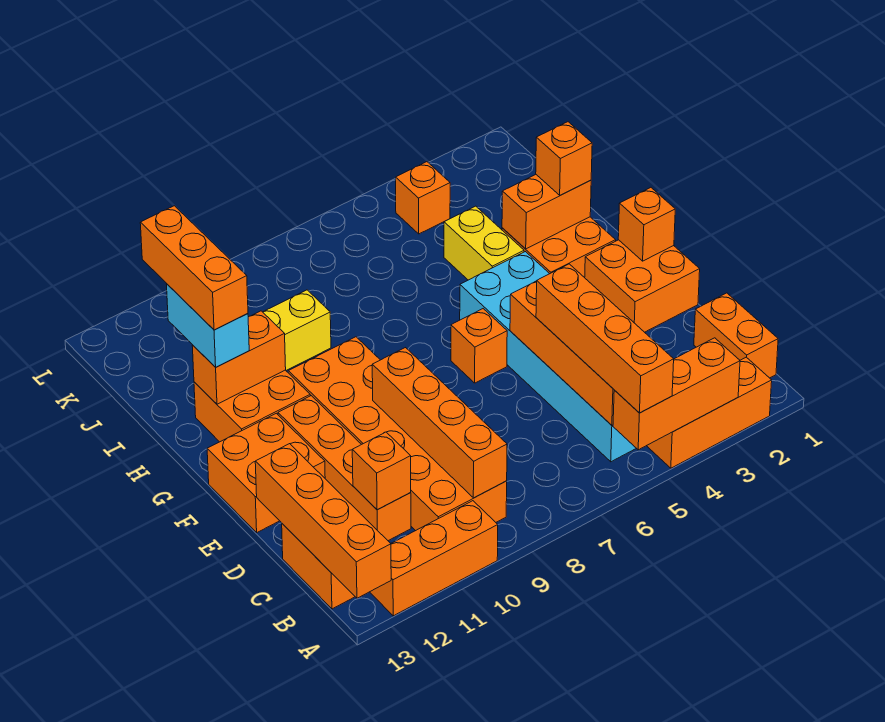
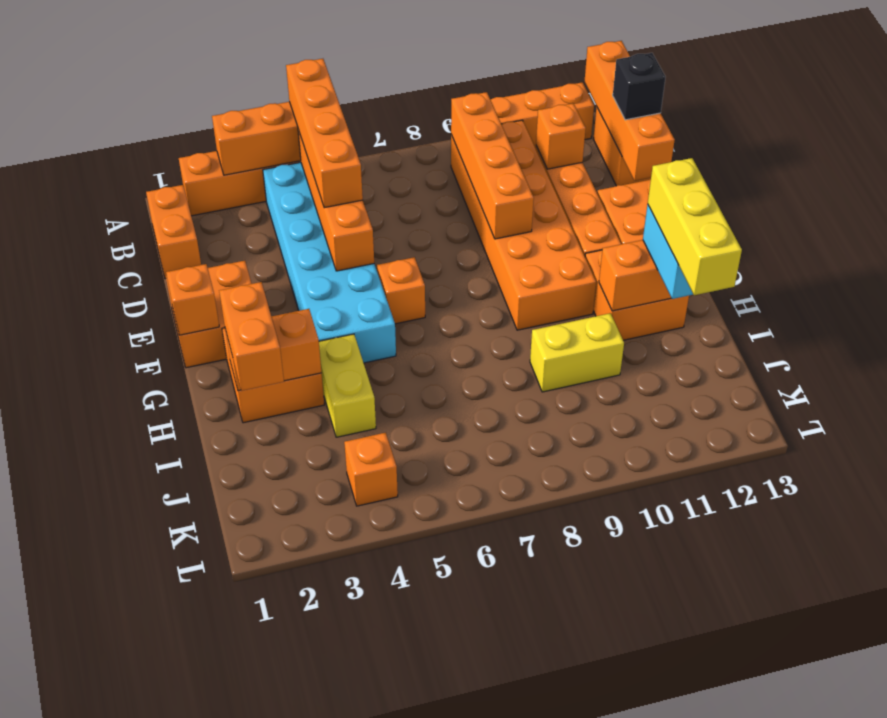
none -> black 1x1 brick [613,53,665,120]
orange 1x1 brick [536,122,592,195] -> orange 1x2 brick [219,282,284,391]
orange 1x3 brick [140,206,248,330] -> yellow 1x3 brick [648,158,742,295]

